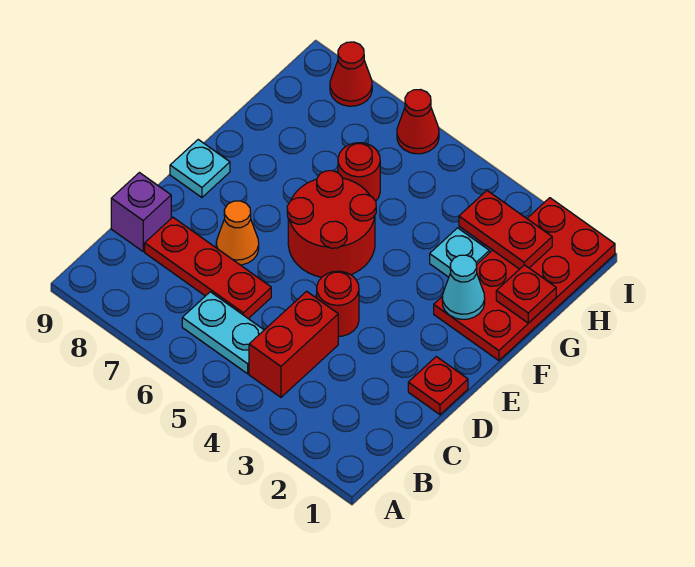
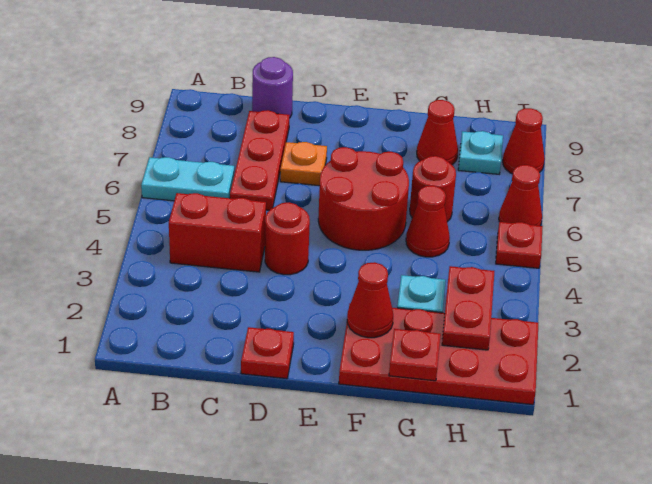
cyan 1x2 plate [182,292,264,374] -> cyan 1x2 plate turned to [141,157,234,201]
purple 1x1 brick [111,173,171,251] -> purple 1x1 round brick [252,57,293,118]
orange 1x1 cone [216,201,259,265] -> orange 1x1 plate [280,142,327,186]
cyan 1x1 plate [170,140,230,197] -> cyan 1x1 plate moved to [458,131,503,174]
cyan 1x1 cone [442,255,485,319] -> red 1x1 cone [347,262,393,338]
none -> red 1x1 cone [406,186,450,257]
none -> red 1x1 cone [417,100,458,165]
none -> red 1x1 plate [496,222,543,268]

